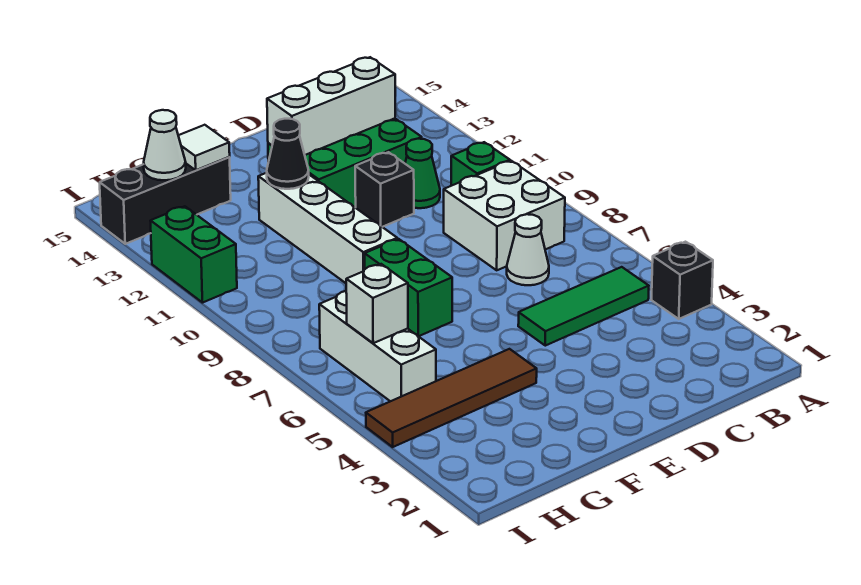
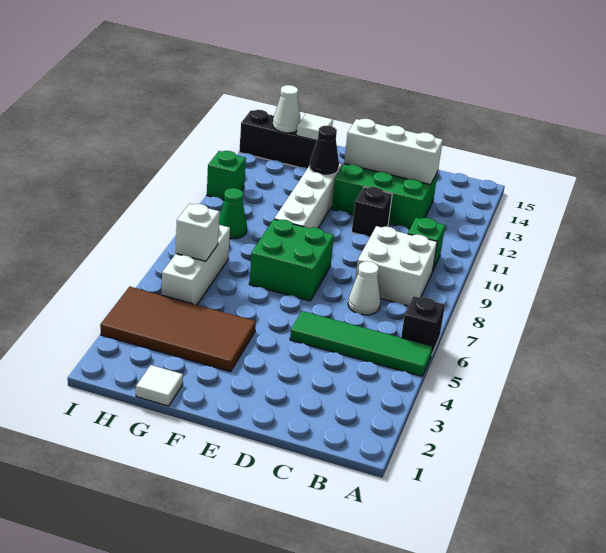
black 1x1 brick [652,242,713,319] -> black 1x1 brick moved to [401,296,445,354]
green 1x3 tile [518,267,649,346] -> green 1x4 tile [290,311,433,376]
green 1x1 cone [405,139,440,208] -> green 1x1 cone moved to [219,188,247,239]
brown 1x4 tile [366,349,537,447] -> brown 2x4 tile [100,287,256,372]
green 1x2 brick [365,239,452,336] -> green 2x2 brick [249,219,334,301]
none -> white 1x1 tile [136,365,183,406]
green 1x2 brick [151,206,237,303] -> green 1x1 brick [207,151,246,200]

